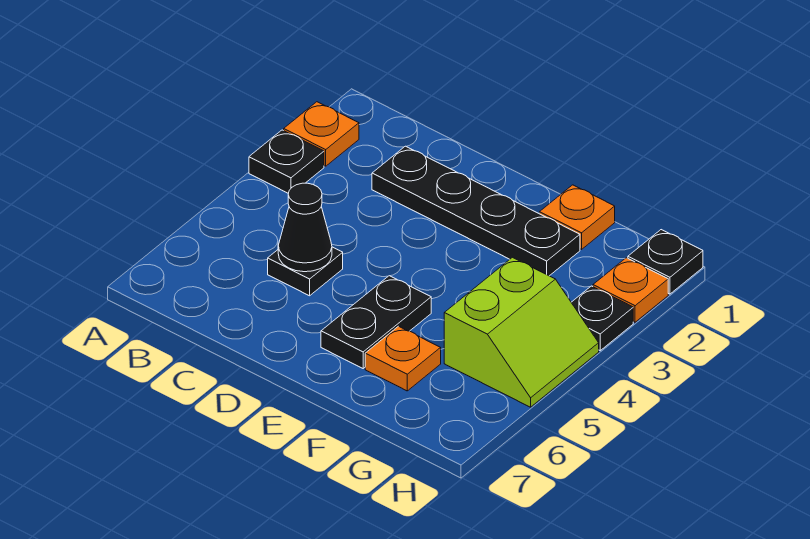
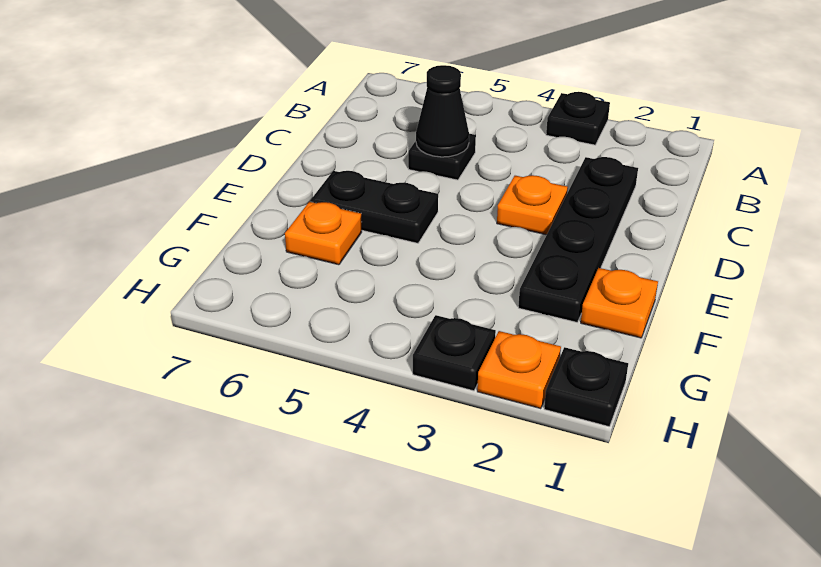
orange 1x1 plate [284,102,359,166] -> orange 1x1 plate moved to [497,175,568,235]
lime 2x2 slope [444,257,599,407] -> none

